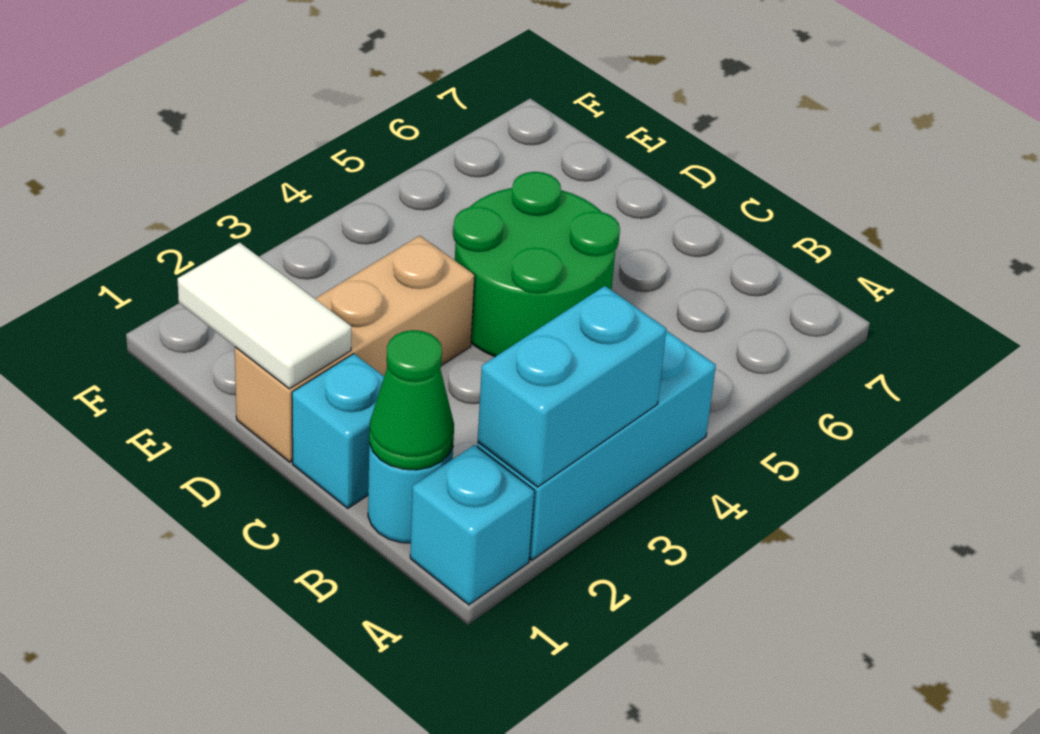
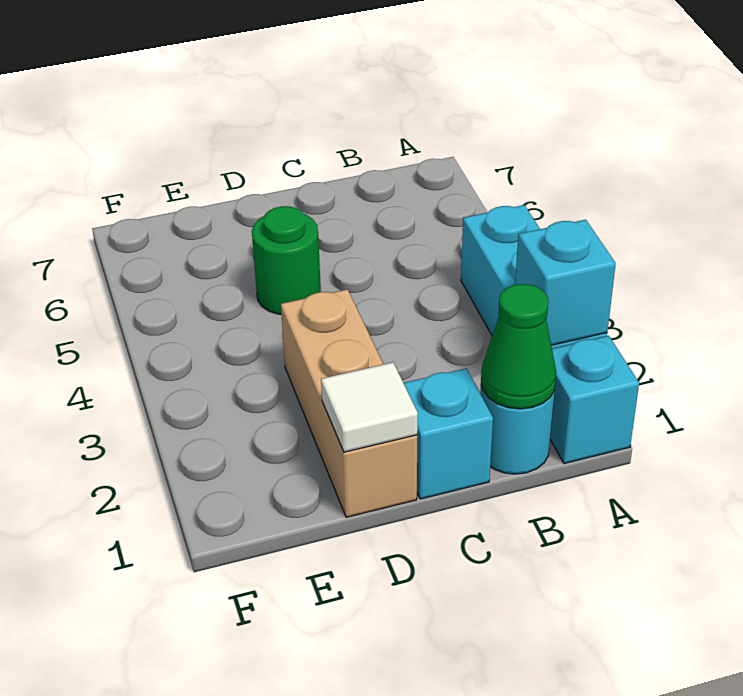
cyan 1x2 brick [478,286,666,487] -> cyan 1x1 brick [515,220,616,345]
green 2x2 round brick [453,172,620,357] -> green 1x1 round brick [252,206,321,314]
white 1x2 tile [178,243,351,389] -> white 1x1 tile [321,362,418,452]

